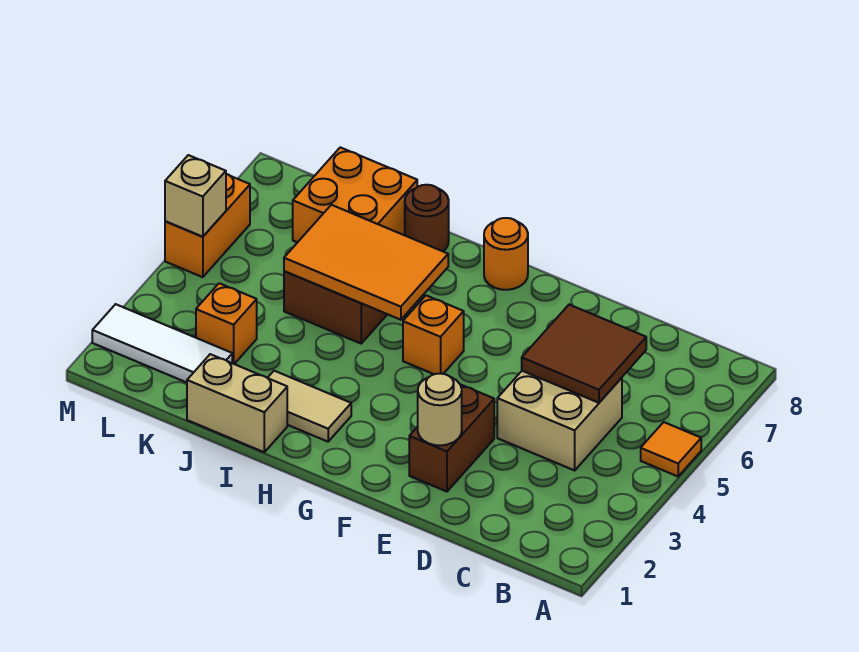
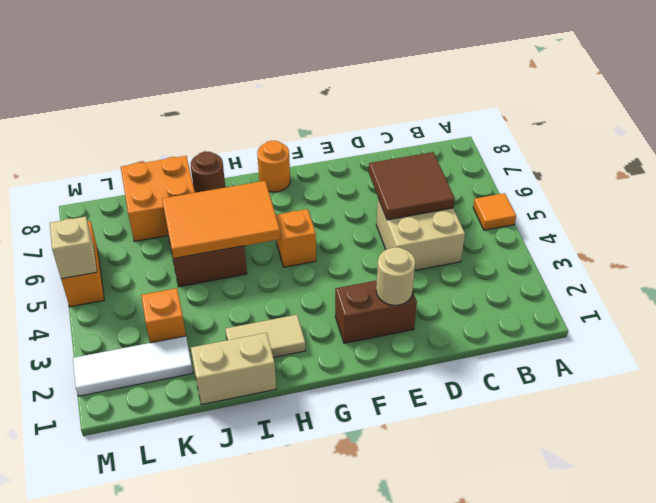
brown 1x2 brick [409,385,494,492] -> brown 1x2 brick turned to [335,281,417,343]

